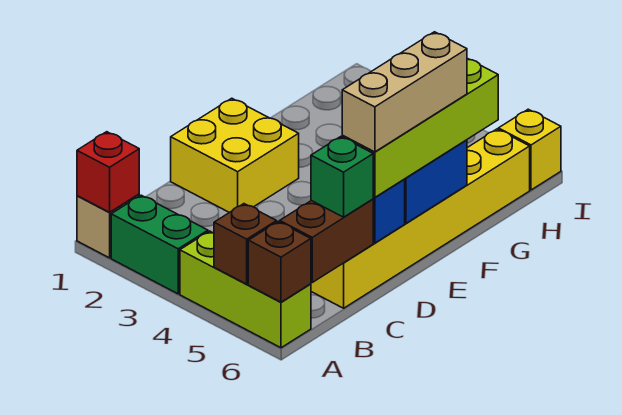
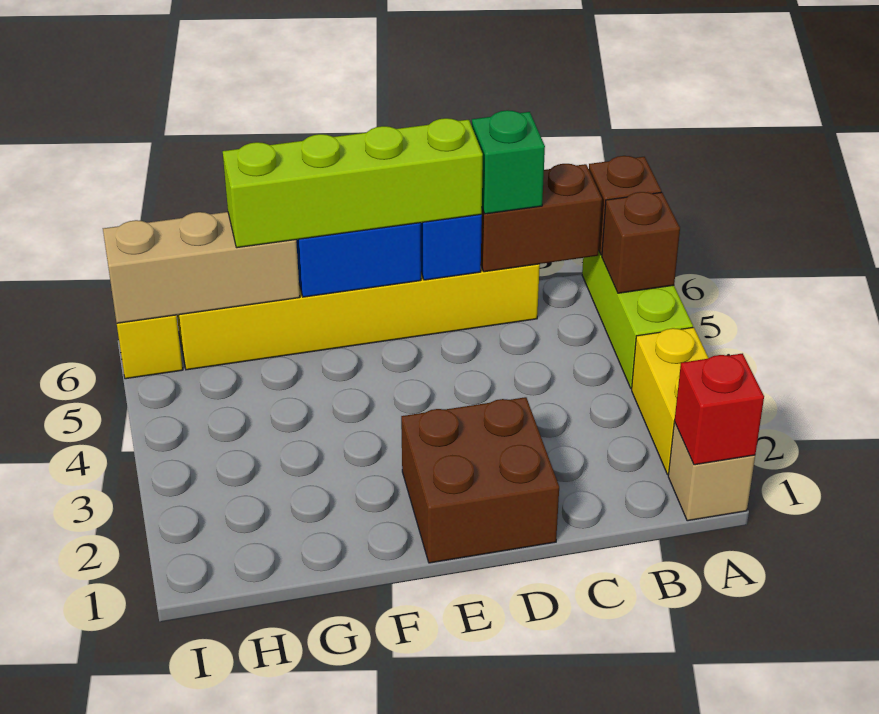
green 1x2 brick [111,195,208,294] -> yellow 1x2 brick [632,327,708,475]
yellow 2x2 brick [171,98,299,213] -> brown 2x2 brick [401,397,559,563]
tan 1x3 brick [342,32,467,152] -> tan 1x3 brick moved to [103,212,300,323]

